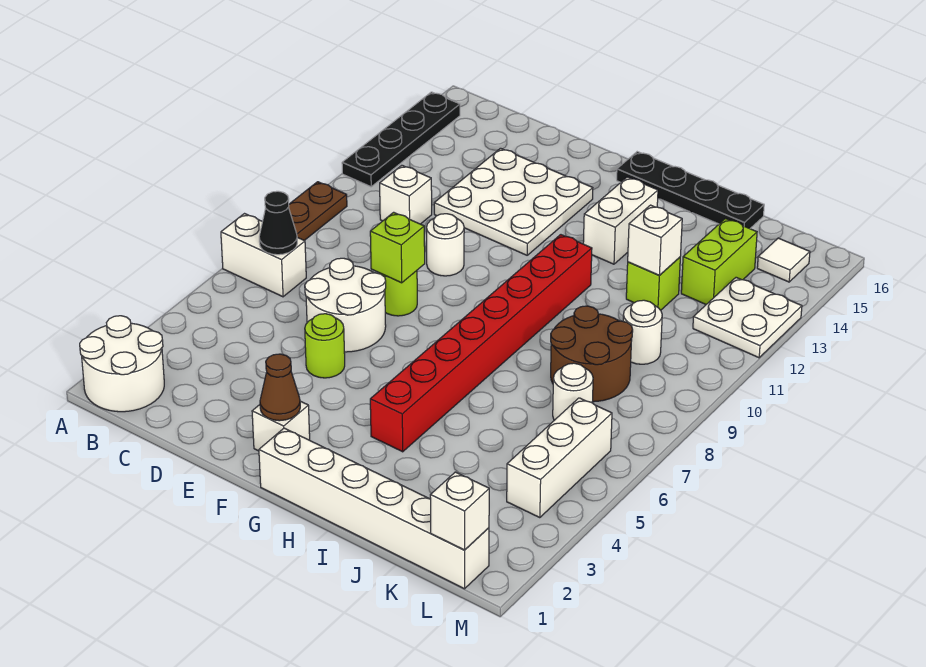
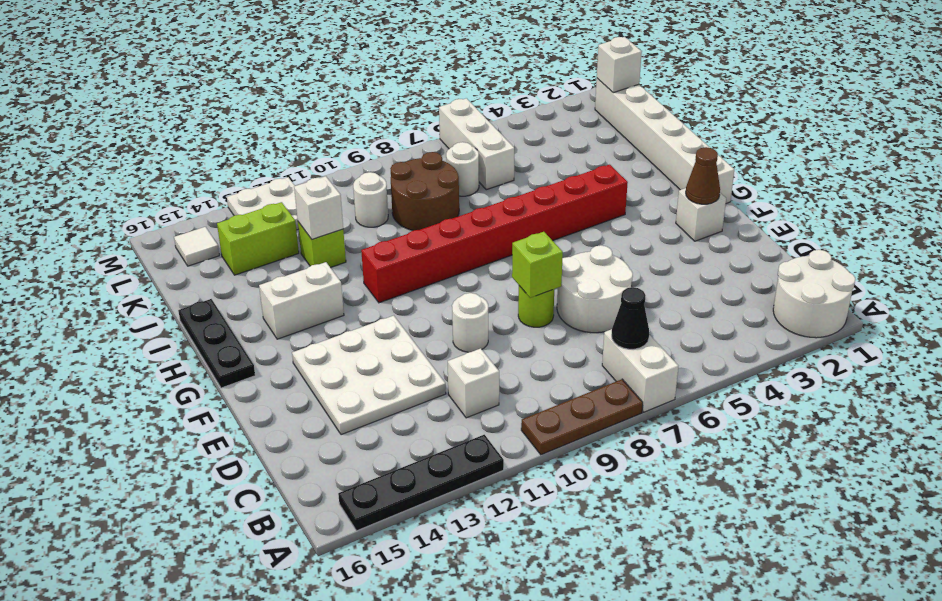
lime 1x1 round brick [305,314,345,378] -> none
black 1x4 plate [617,152,764,229] -> black 1x3 plate [178,299,255,388]
white 1x3 brick [507,398,612,518] -> white 1x3 brick turned to [439,98,514,190]

